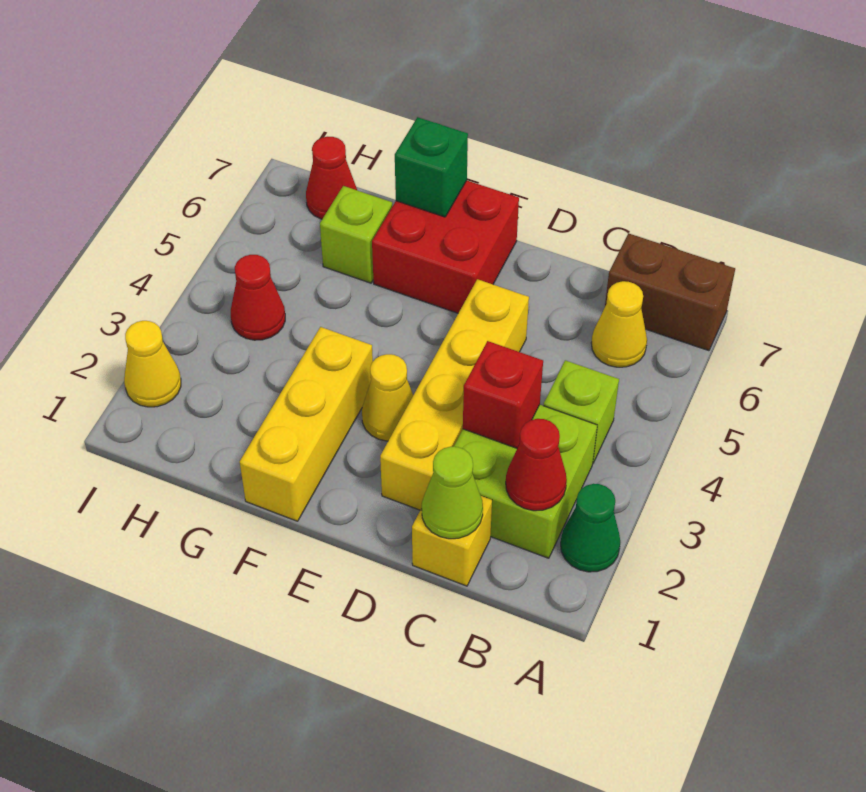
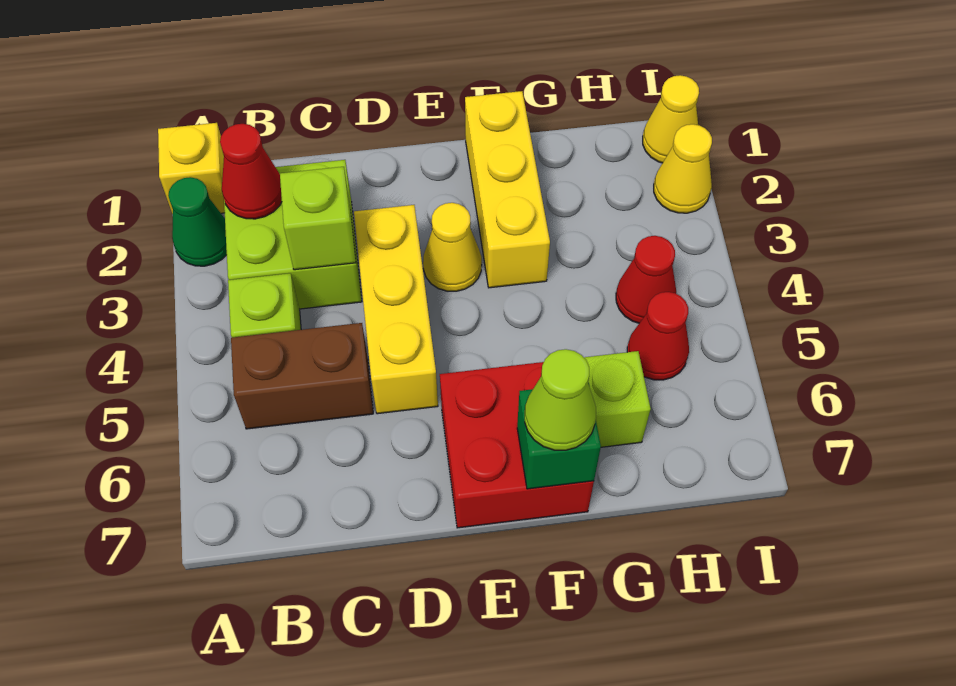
brown 1x2 brick [605,233,735,351] -> brown 1x2 brick moved to [231,323,373,429]
yellow 1x1 cone [591,281,647,367] -> yellow 1x1 cone moved to [643,75,699,163]
yellow 1x1 brick [412,496,492,586] -> yellow 1x1 brick moved to [158,123,225,214]
lime 1x1 cone [422,447,483,539] -> lime 1x1 cone moved to [525,349,596,450]
red 1x1 brick [463,341,543,448] -> lime 1x1 brick [280,167,356,270]
yellow 1x4 brick [380,279,529,510] -> yellow 1x3 brick [354,205,438,414]
red 1x1 cone [306,137,357,219] -> red 1x1 cone moved to [627,292,689,380]

